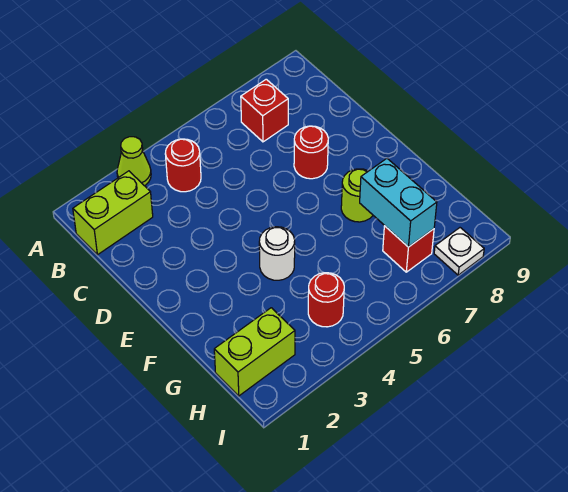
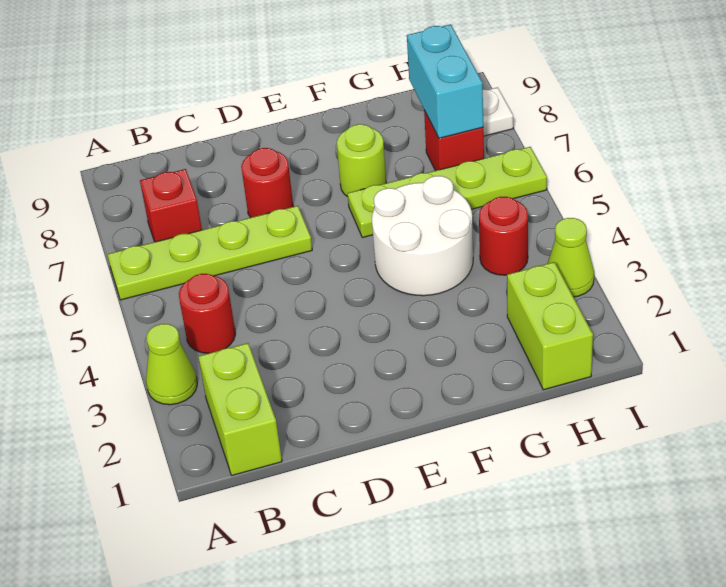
none -> lime 1x4 plate [108,206,312,300]
white 1x1 round brick [259,227,295,280] -> white 2x2 round brick [372,176,473,296]
none -> lime 1x4 plate [348,147,547,238]
cyan 1x2 brick [360,159,437,247] -> cyan 1x2 brick turned to [407,24,483,138]
none -> lime 1x1 cone [548,218,594,297]

